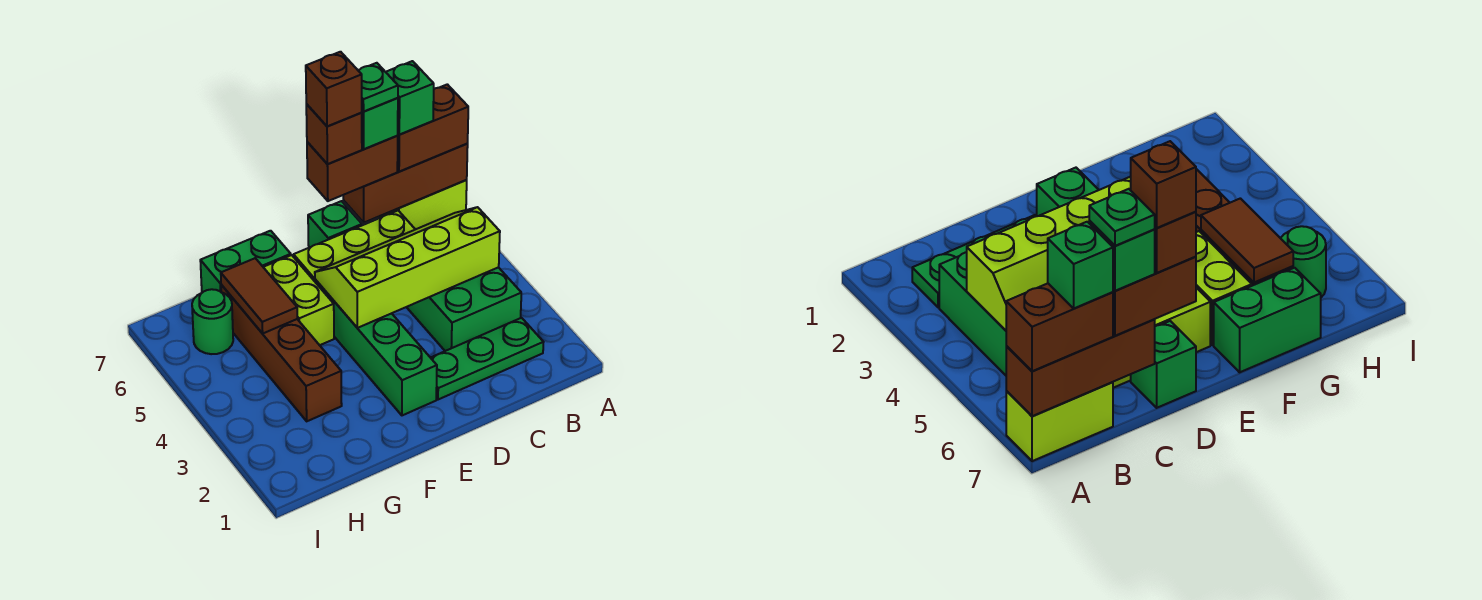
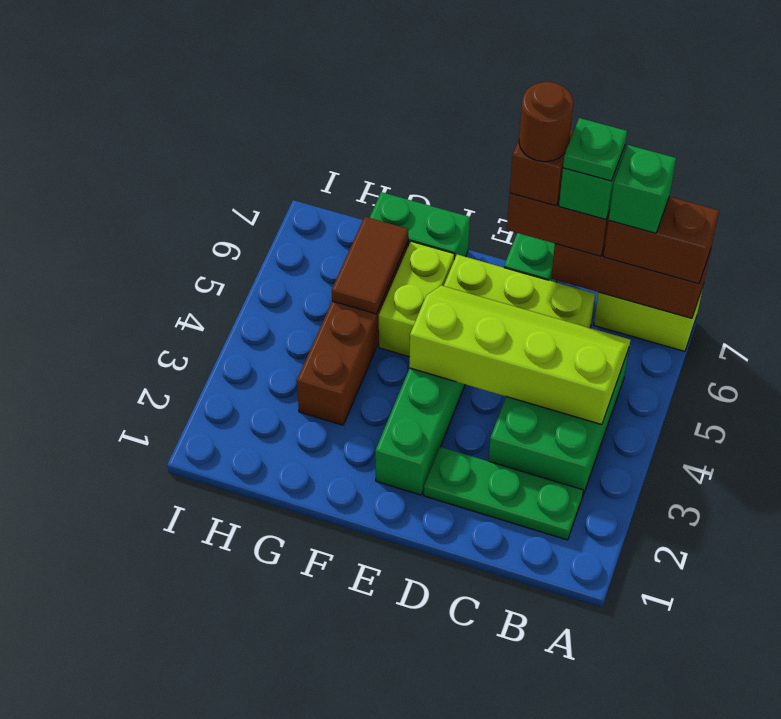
brown 1x1 brick [306,52,362,127] -> brown 1x1 round brick [519,82,573,162]
green 1x1 round brick [192,289,233,354] -> none

